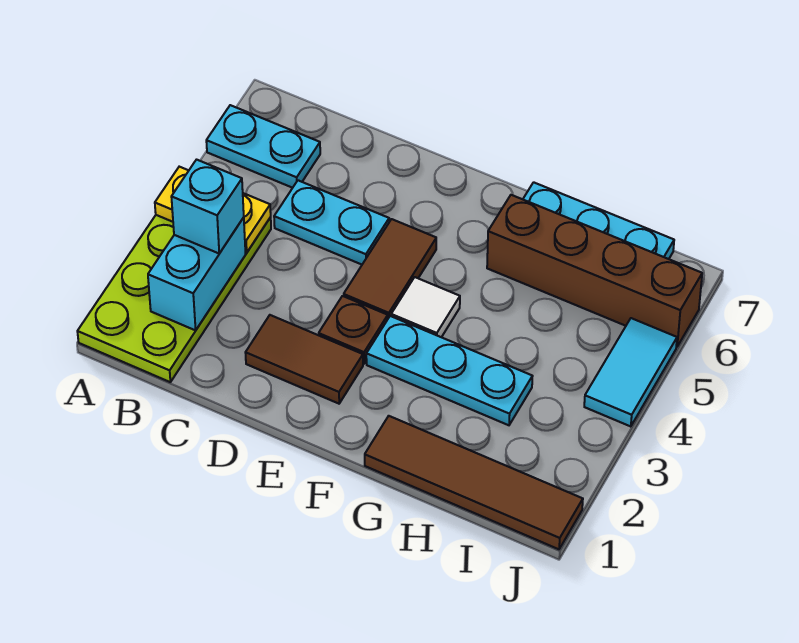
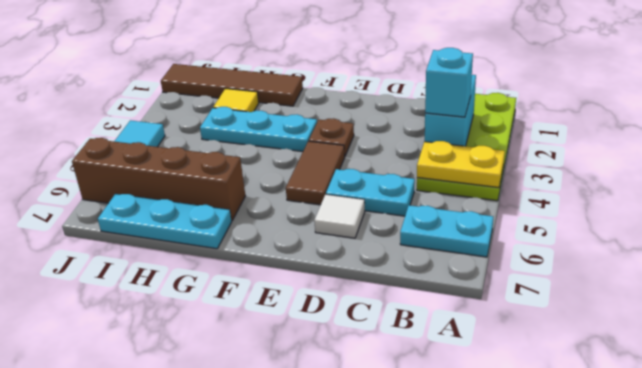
brown 1x2 tile [245,315,363,404] -> none
white 1x1 tile [391,277,460,337] -> white 1x1 tile moved to [314,194,365,238]
none -> yellow 1x1 tile [213,88,259,112]

